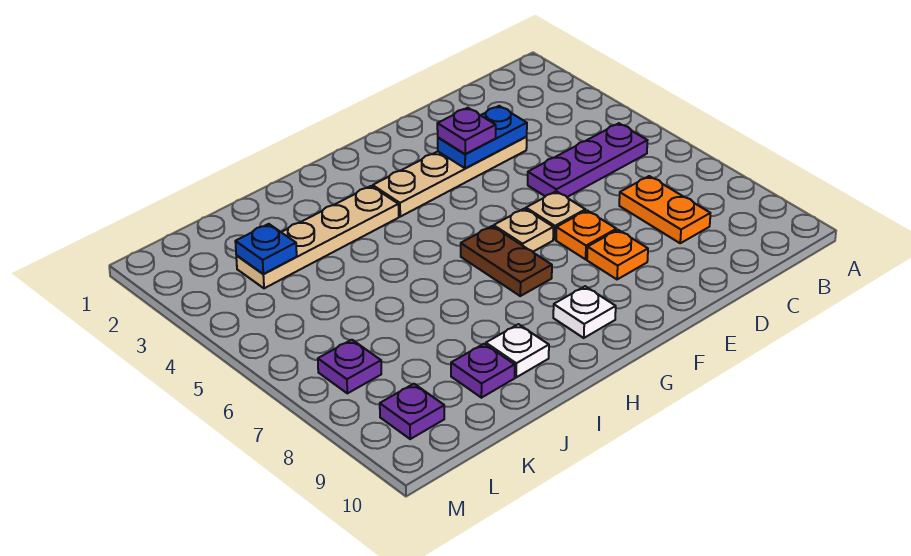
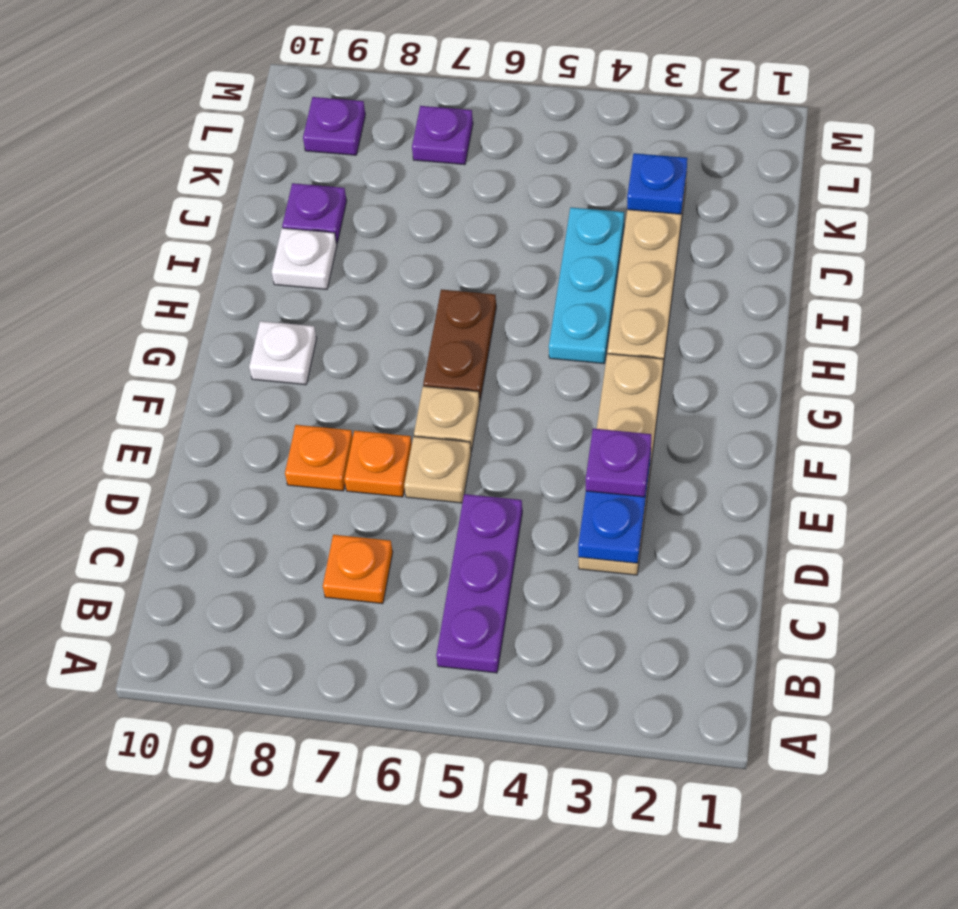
orange 1x2 plate [619,176,710,243] -> orange 1x1 plate [323,535,393,604]
brown 1x2 plate [461,226,552,296] -> brown 1x2 plate turned to [423,290,496,400]
none -> cyan 1x3 plate [549,207,624,364]

